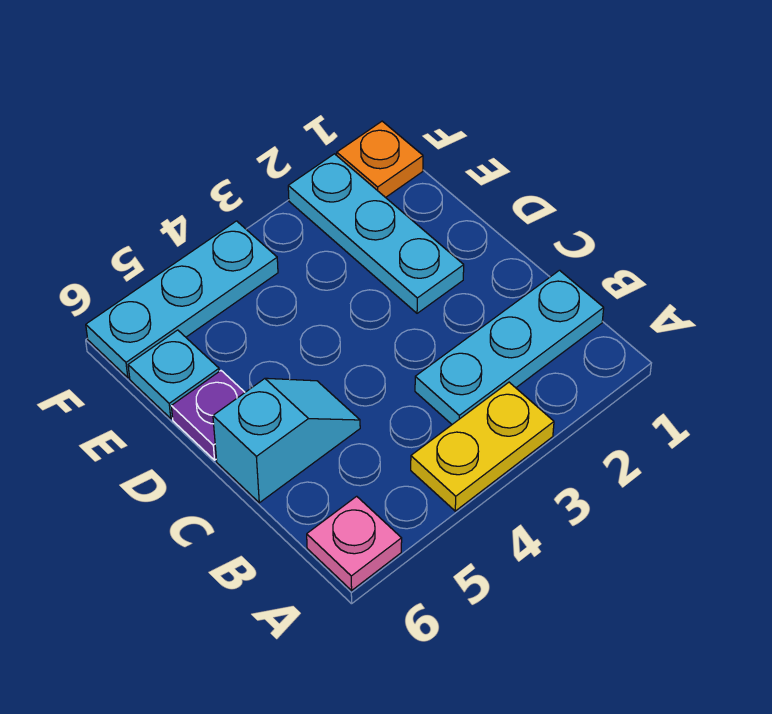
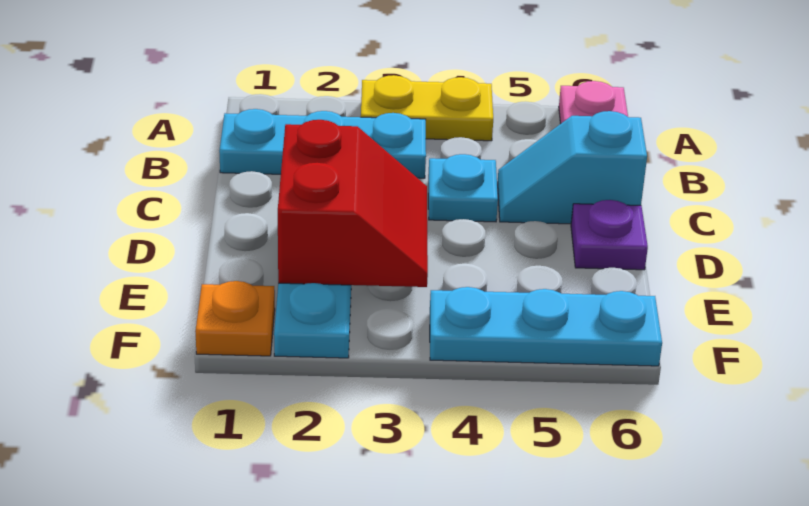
none -> red 2x2 slope [278,120,428,287]
cyan 1x1 plate [128,330,219,418] -> cyan 1x1 plate moved to [428,154,498,222]

